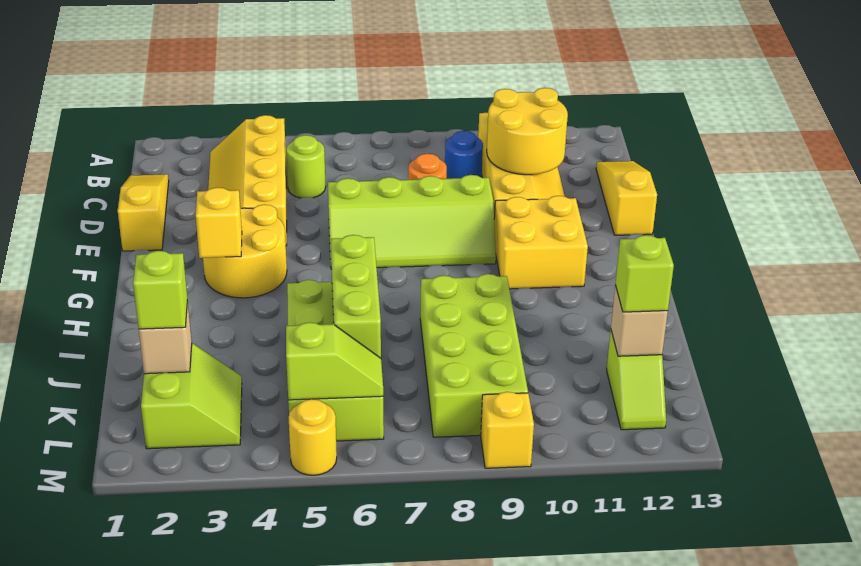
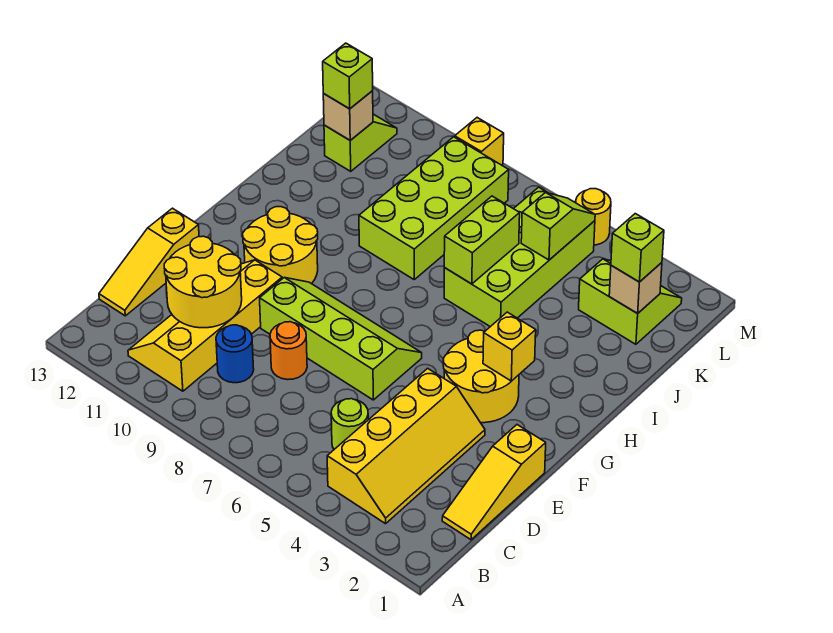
yellow 2x2 brick [494,196,588,289] -> yellow 2x2 round brick [243,207,318,284]
lime 1x3 brick [331,235,381,358] -> lime 1x2 brick [444,196,520,284]
lime 2x2 slope [141,343,242,449] -> lime 2x2 slope turned to [579,259,682,344]
lime 1x2 slope [286,322,383,400] -> lime 1x2 slope turned to [521,192,595,260]

